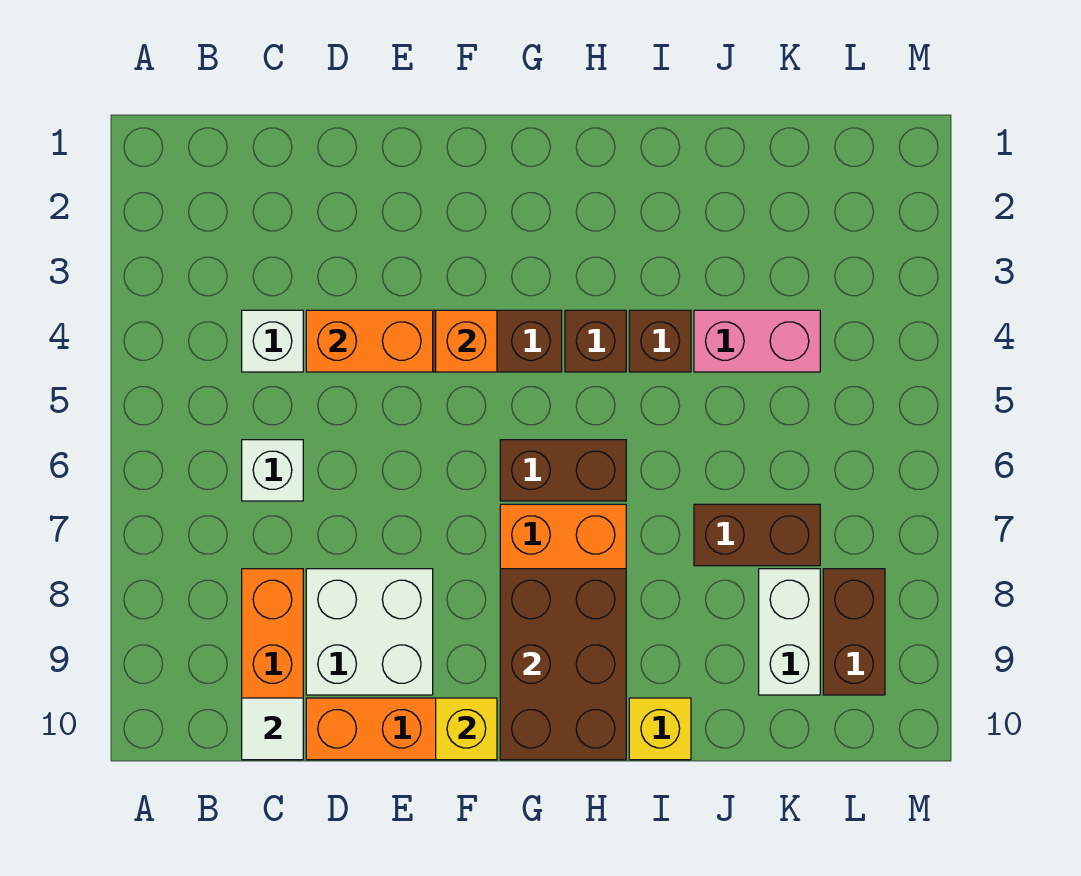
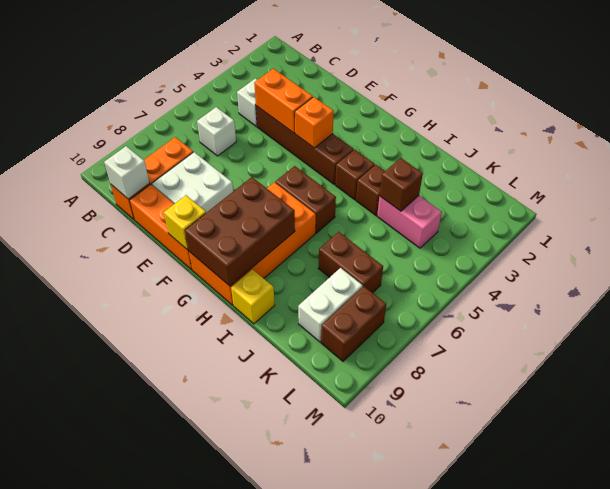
white 1x1 tile [242,698,303,760] -> white 1x1 brick [104,146,150,199]
none -> brown 1x1 brick [380,158,423,211]

